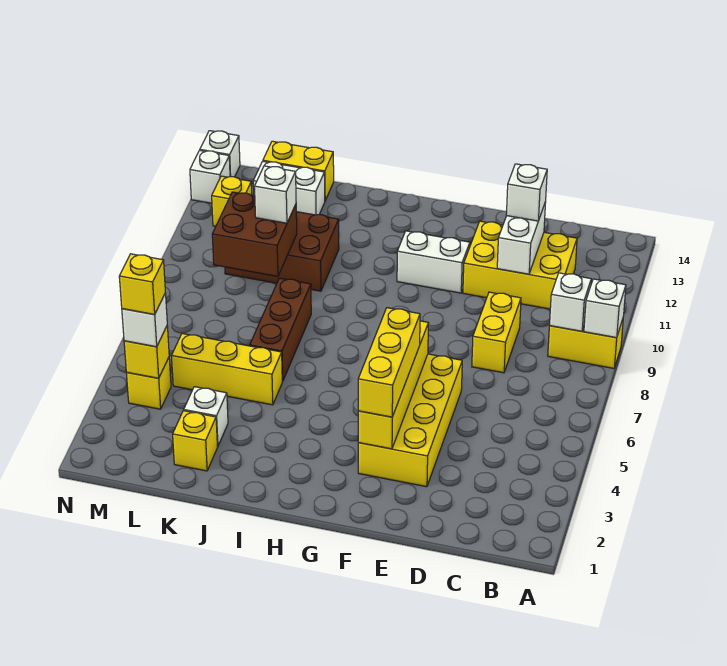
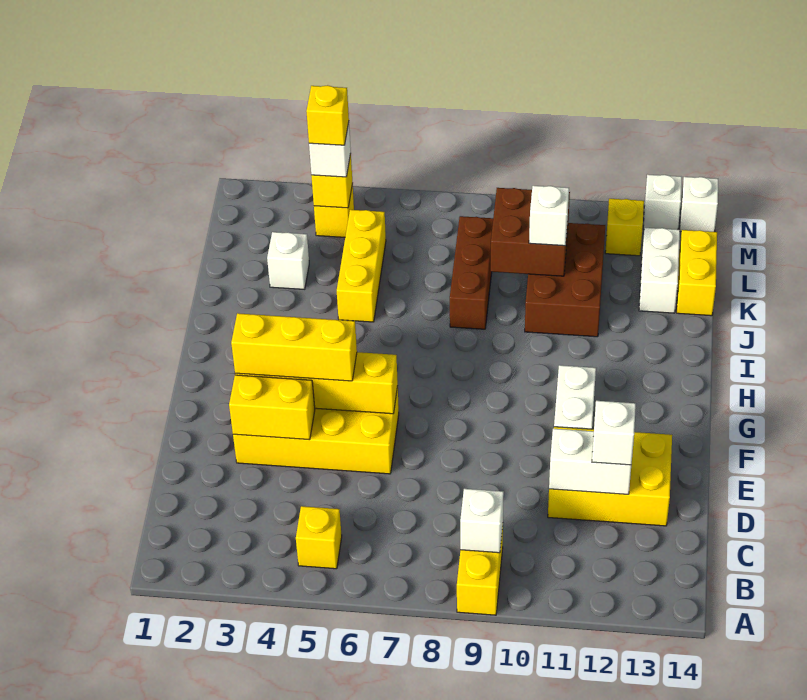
white 1x1 brick [584,279,626,338] -> none
yellow 2x3 brick [463,221,577,309] -> yellow 2x3 brick turned to [548,427,672,526]
yellow 1x2 brick [472,292,521,373] -> yellow 1x2 brick moved to [229,375,315,440]
brown 1x3 brick [250,278,311,381] -> brown 1x3 brick turned to [450,216,493,329]
yellow 1x1 brick [173,411,218,471] -> yellow 1x1 brick moved to [296,506,342,569]

